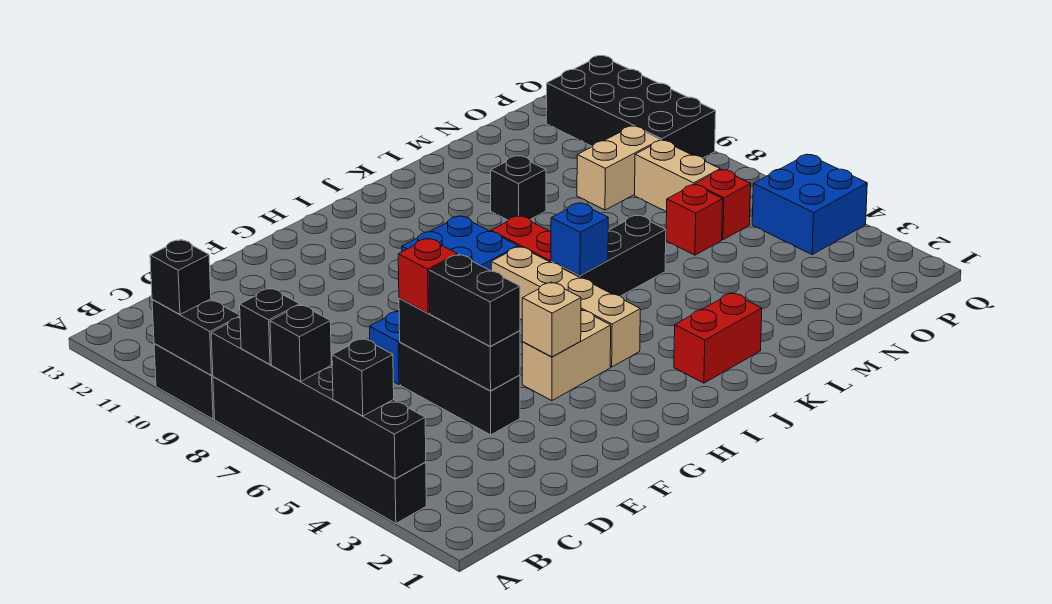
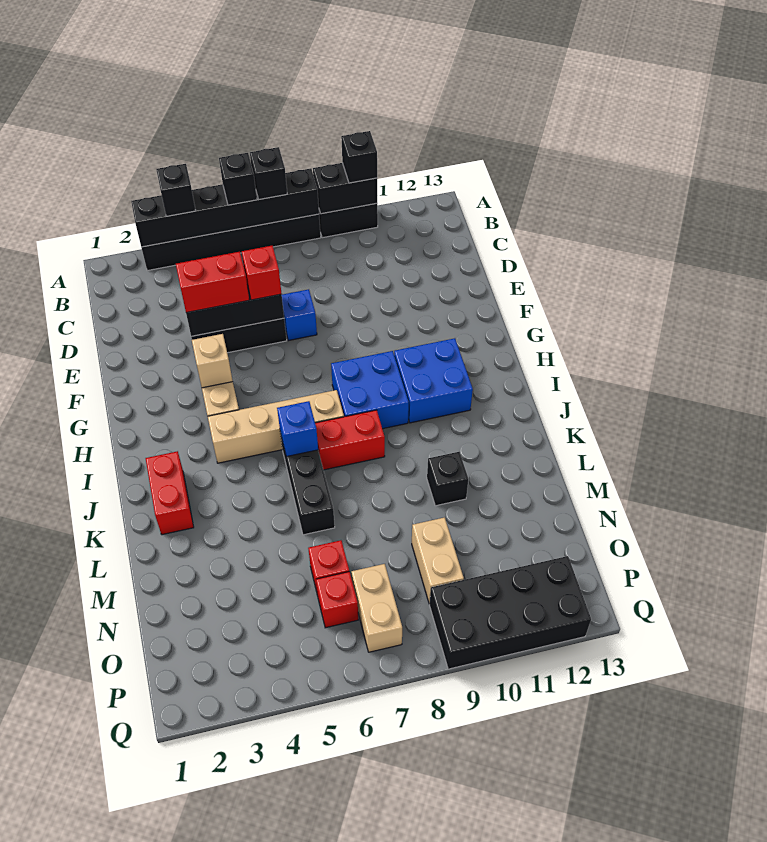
black 1x2 brick [429,254,520,347] -> red 1x2 brick [176,252,249,313]
tan 1x2 brick [635,140,720,212] -> tan 1x2 brick turned to [351,564,402,652]
blue 2x2 brick [752,154,867,255] -> blue 2x2 brick moved to [394,338,473,423]

